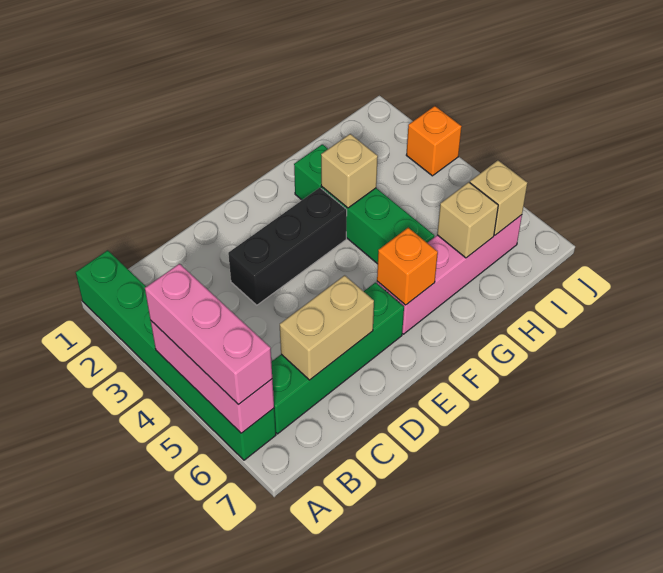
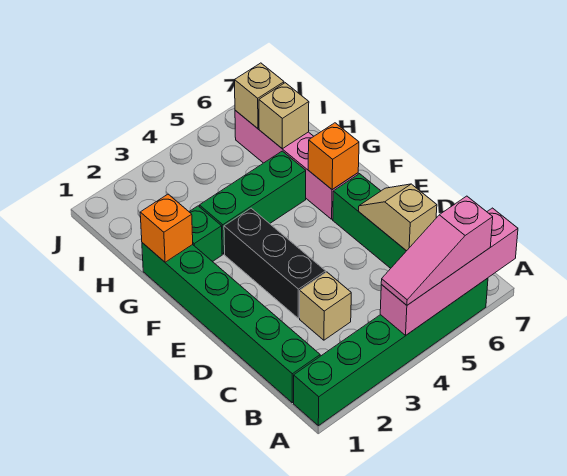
pink 1x3 brick [151,321,274,433] -> pink 1x4 brick [380,208,518,335]
pink 1x3 brick [145,264,272,405] -> pink 1x3 slope [381,196,493,305]
none -> green 1x6 brick [142,243,320,403]
tan 1x2 brick [280,275,374,380] -> tan 1x2 slope [359,184,437,251]
tan 1x1 brick [321,134,378,208] -> tan 1x1 brick moved to [300,272,351,340]
orange 1x1 brick [406,106,462,176] -> orange 1x1 brick moved to [140,194,193,262]

